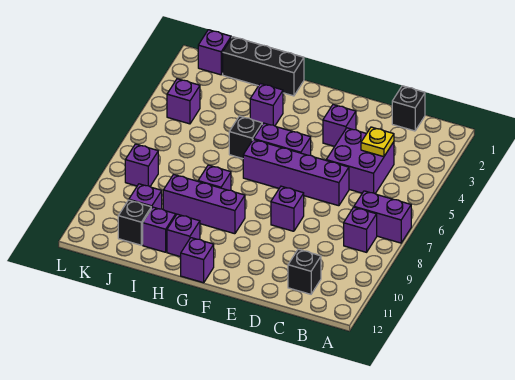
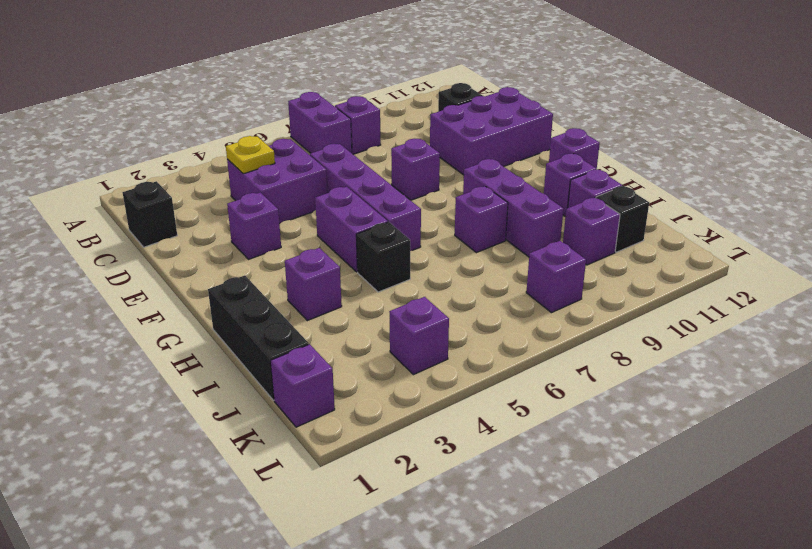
none -> purple 2x3 brick [430,87,553,175]

